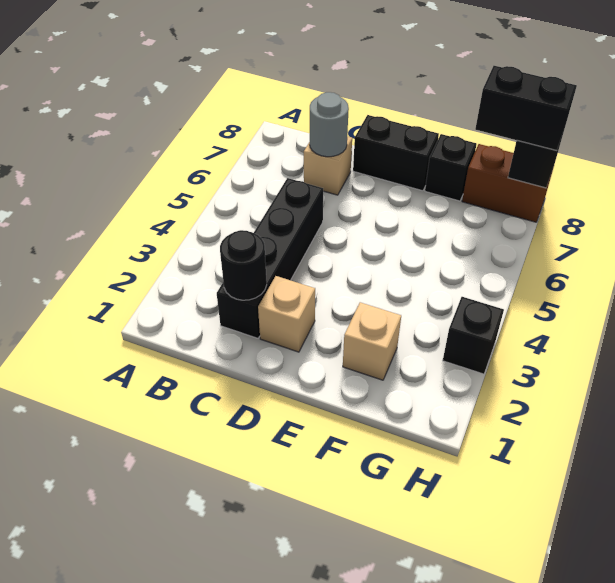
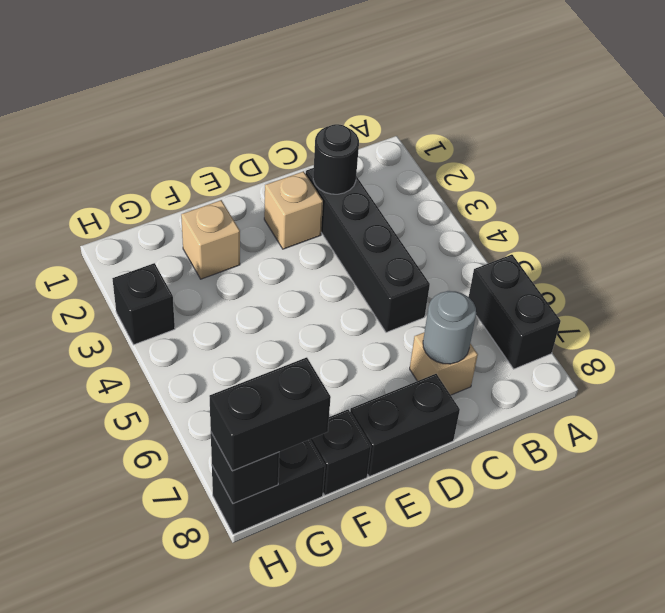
none -> black 1x2 brick [469,254,561,369]
brown 1x2 brick [462,144,553,222] -> black 1x2 brick [212,439,325,534]

